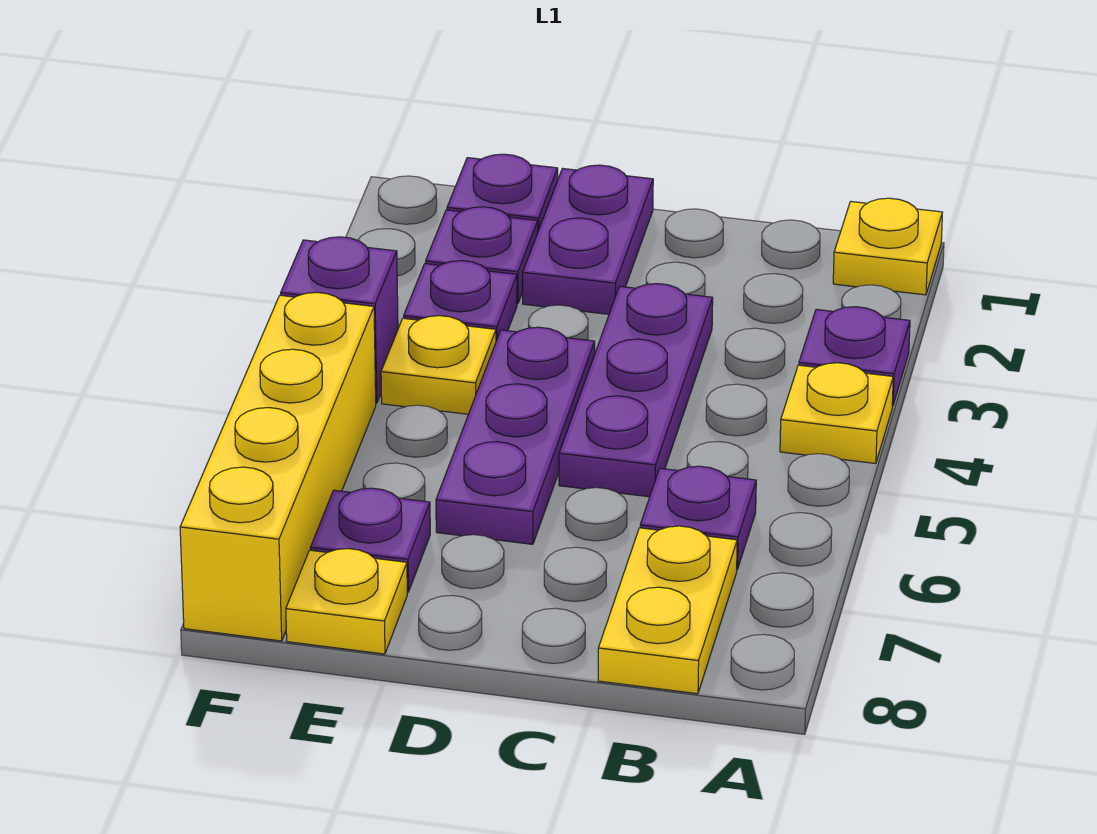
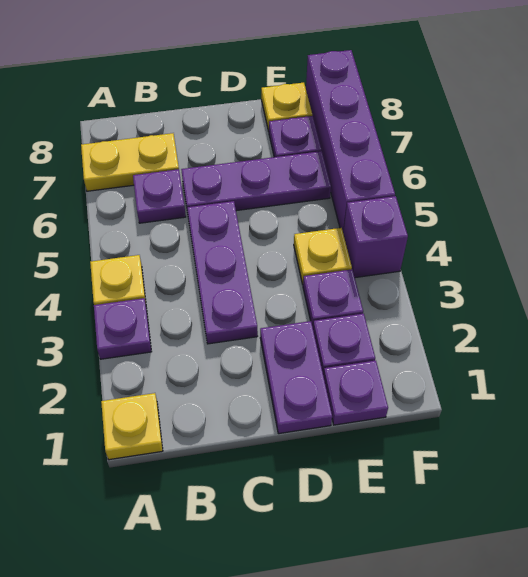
yellow 1x2 plate [598,526,737,694] -> yellow 1x2 plate turned to [81,133,179,191]
purple 1x3 plate [436,327,595,544] -> purple 1x3 plate turned to [181,151,331,212]
yellow 1x4 brick [180,292,376,641] -> purple 1x4 brick [306,50,395,232]

